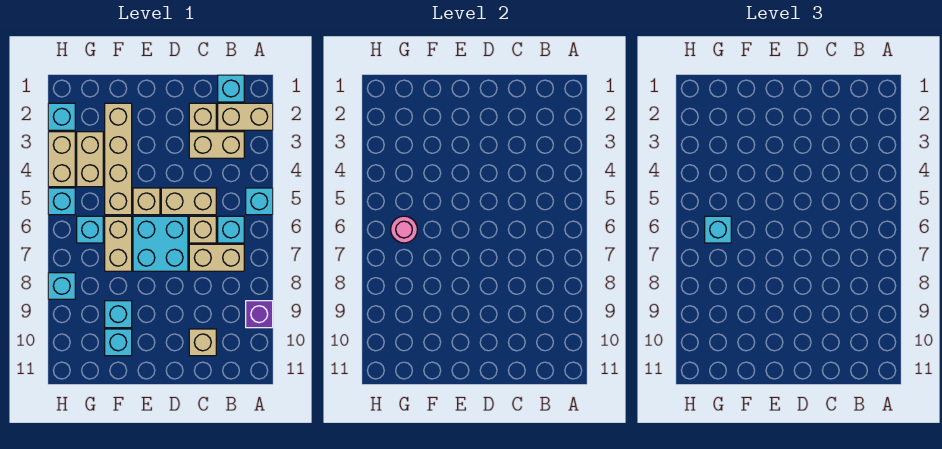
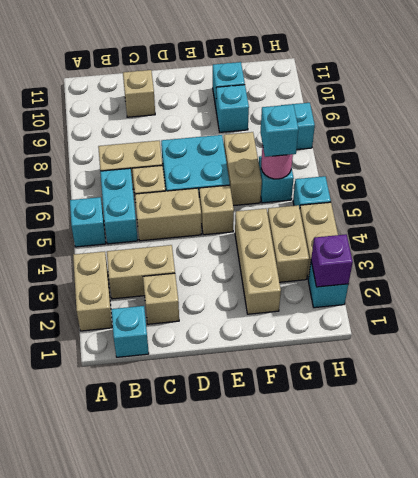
tan 1x2 brick [218,103,273,130] -> tan 1x2 brick turned to [73,251,112,331]
purple 1x1 brick [246,301,273,328] -> purple 1x1 brick moved to [311,234,353,287]
cyan 1x1 brick [218,216,244,243] -> cyan 1x2 brick [100,168,138,244]
tan 1x4 brick [105,103,132,215] -> tan 1x3 brick [235,208,281,314]

